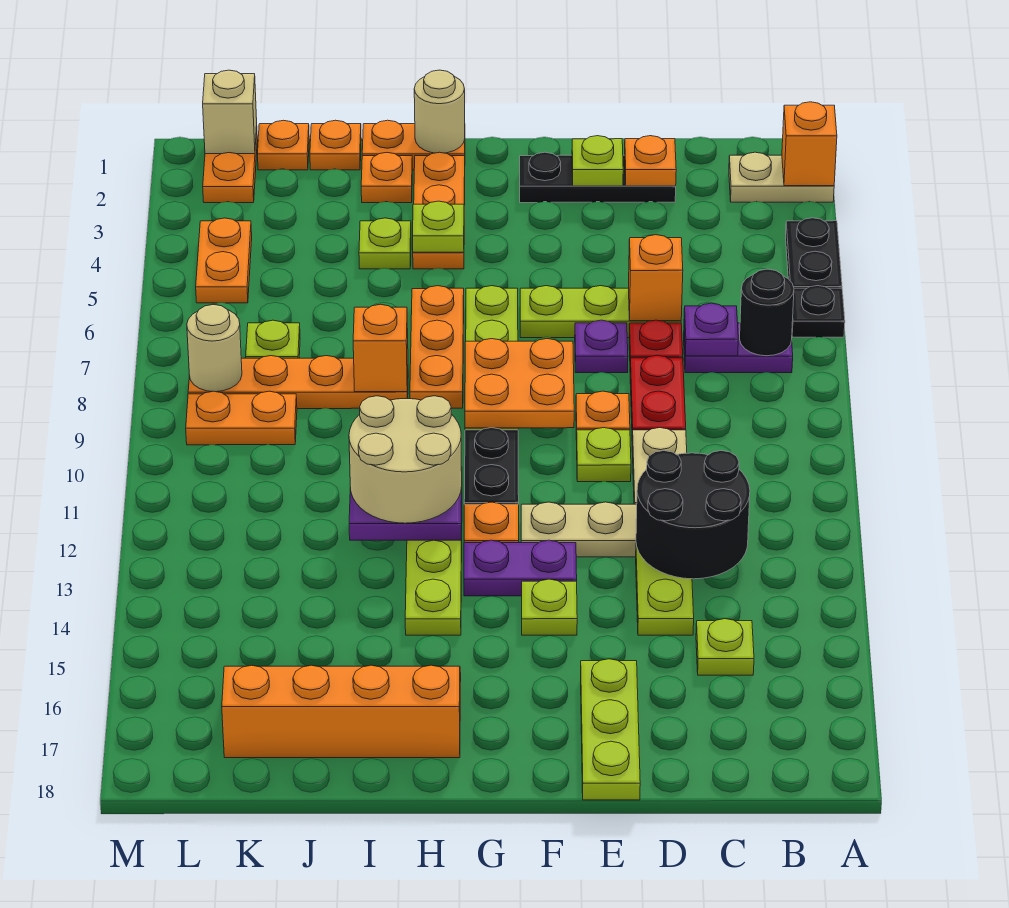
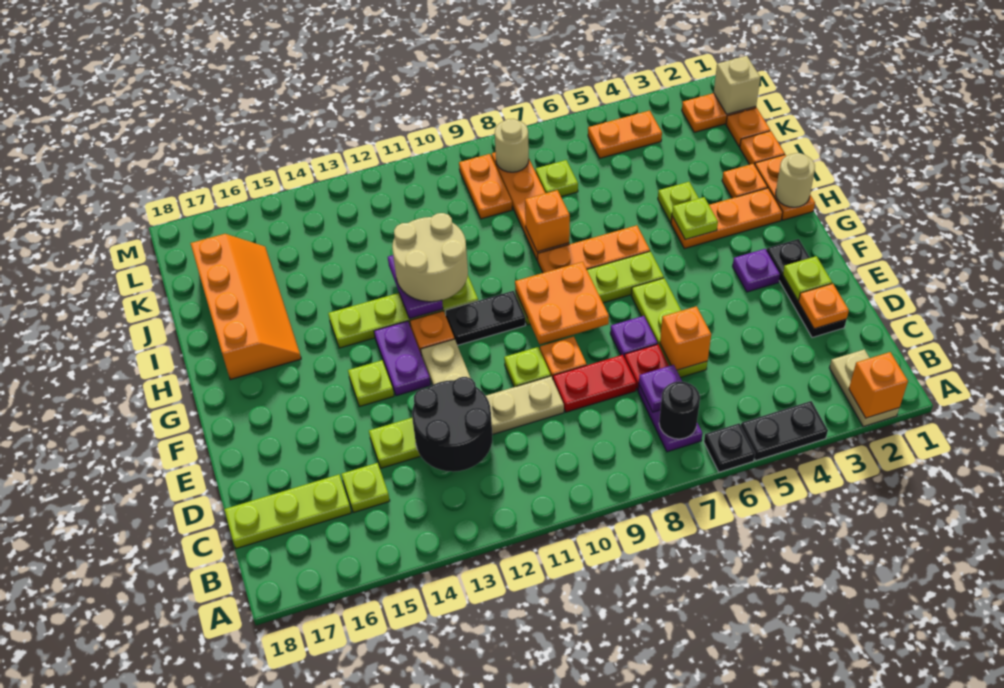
lime 1x3 plate [581,659,640,800] -> lime 1x3 plate moved to [224,475,351,549]
none -> purple 1x1 plate [733,249,780,292]

